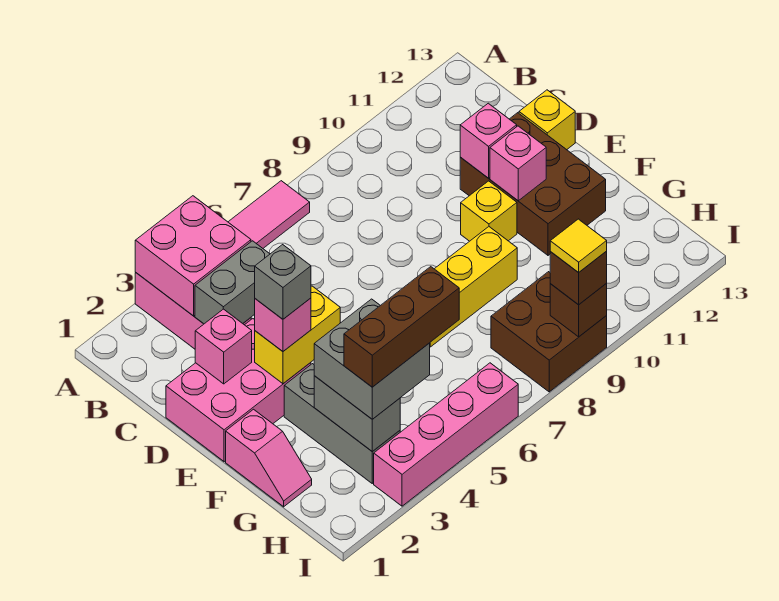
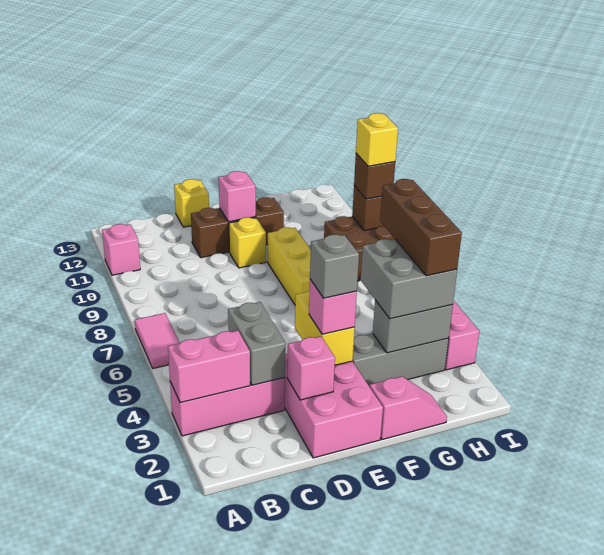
pink 2x2 brick [135,196,251,316] -> pink 1x2 brick [168,330,250,403]
brown 2x3 brick [460,113,606,255] -> brown 1x3 brick [191,197,284,258]
pink 1x1 brick [460,103,517,178] -> pink 1x1 brick moved to [102,224,140,275]
yellow 1x1 tile [550,219,607,273] -> yellow 1x1 brick [356,113,398,166]

